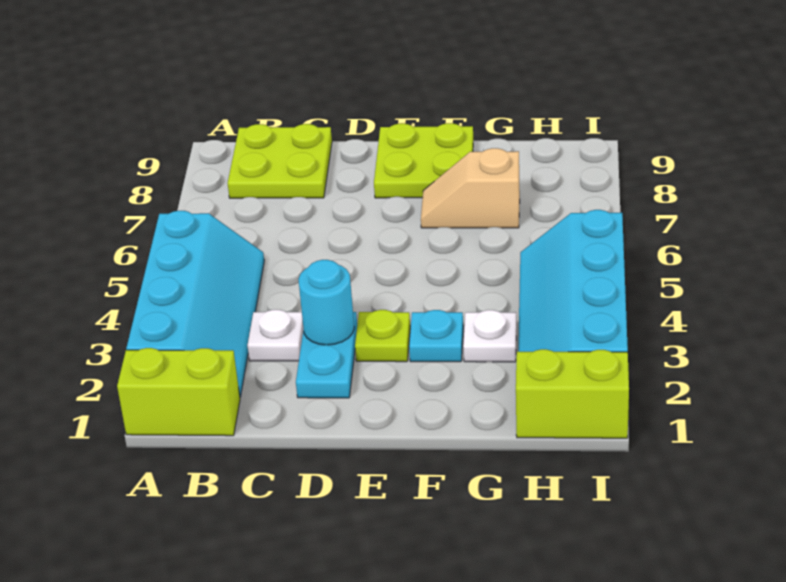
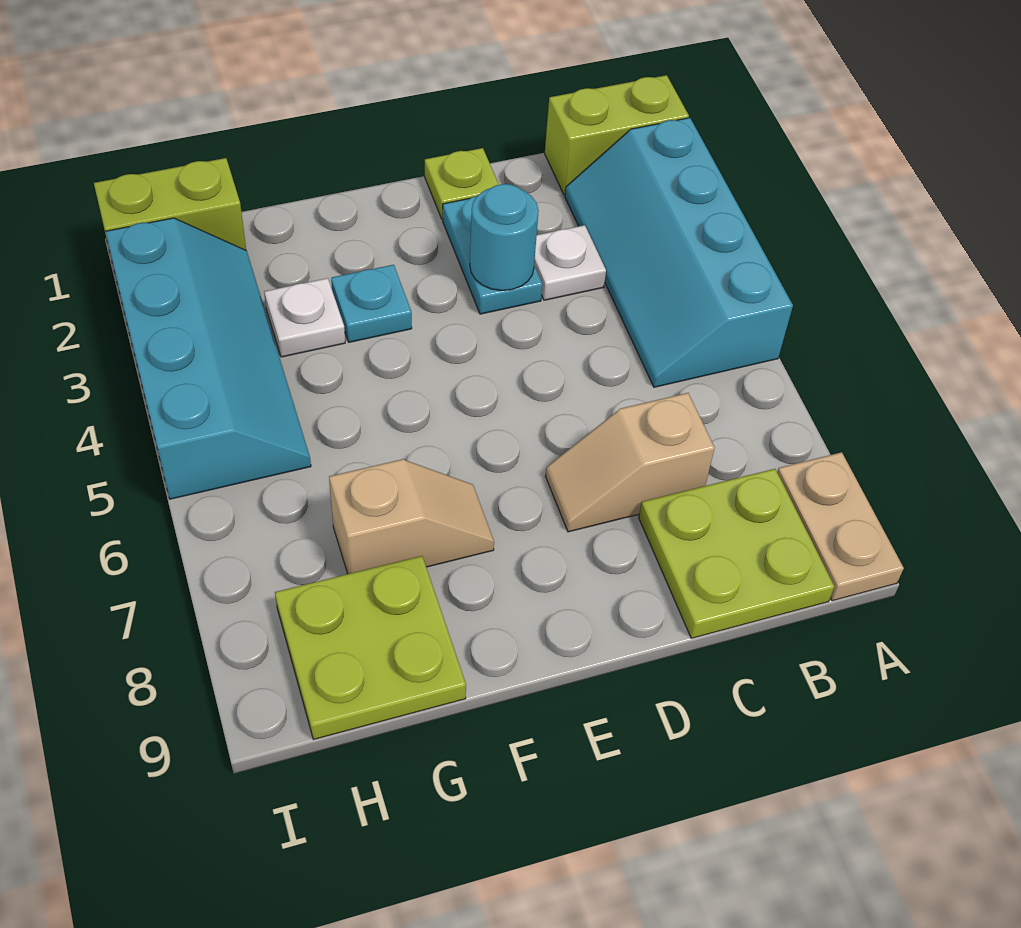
none -> tan 1x2 plate [777,452,904,601]
none -> tan 1x2 slope [545,393,715,532]
lime 1x1 plate [355,310,410,362] -> lime 1x1 plate moved to [425,148,499,219]
lime 2x2 plate [374,123,473,198] -> lime 2x2 plate moved to [275,556,466,739]

